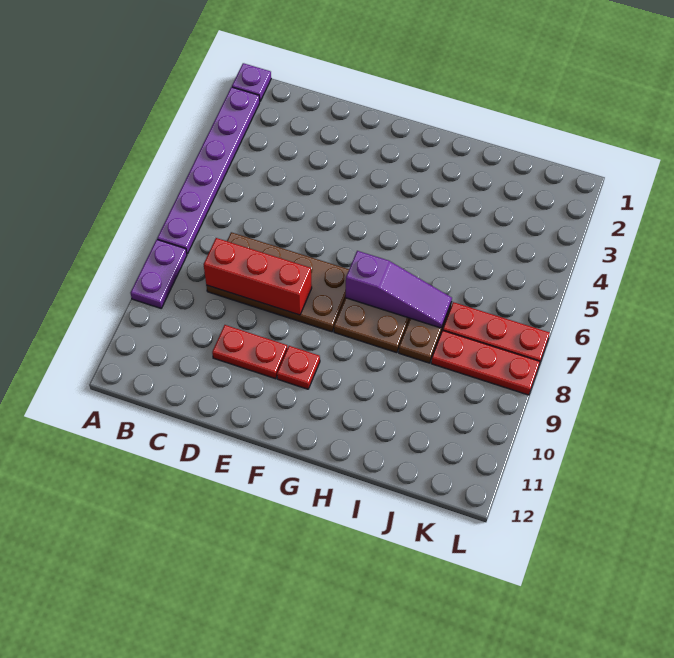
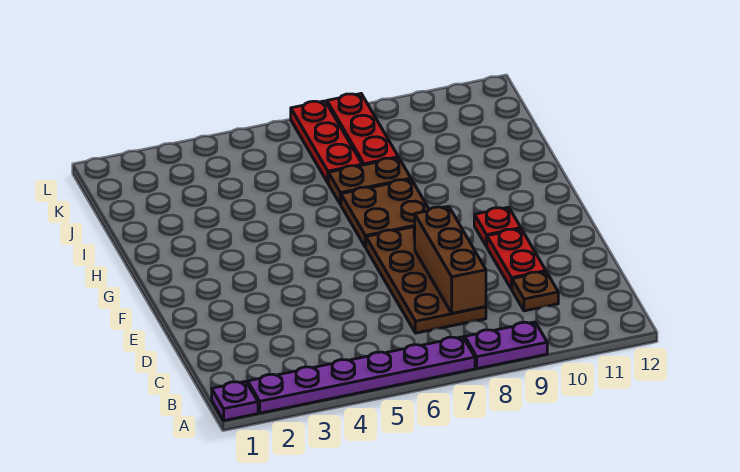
red 1x3 brick [204,238,312,315] -> brown 1x3 brick [415,207,486,313]
none -> brown 1x1 plate [512,272,558,311]
purple 1x3 slope [346,251,452,328] -> none

